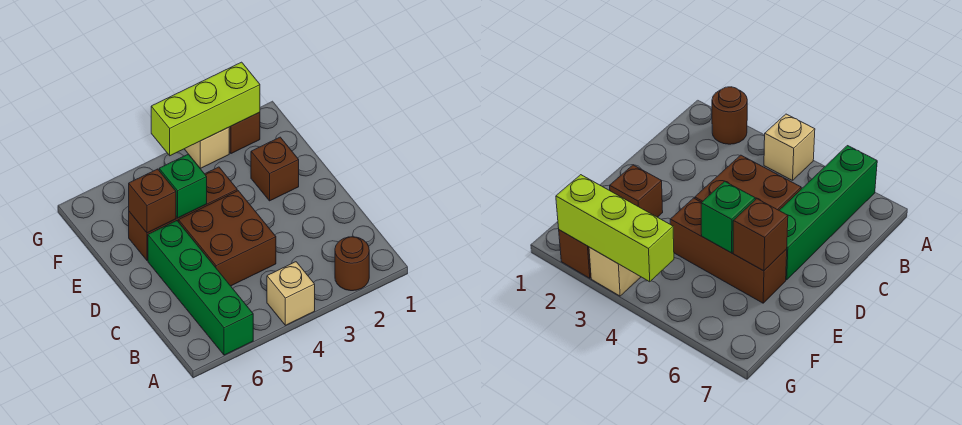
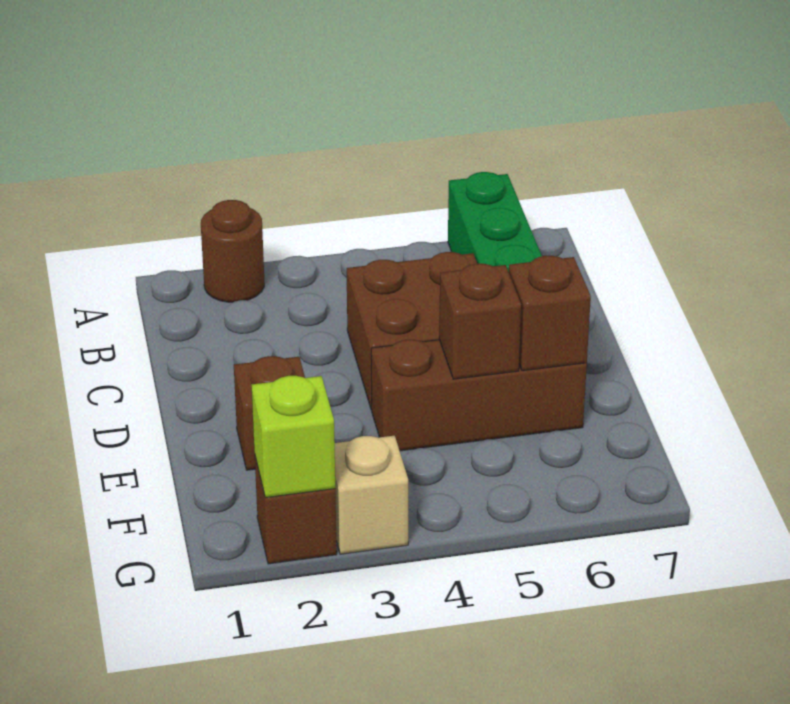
tan 1x1 brick [267,262,315,325] -> none
green 1x1 brick [159,154,207,218] -> brown 1x1 brick [439,264,521,379]
lime 1x3 brick [151,62,260,156] -> lime 1x1 brick [251,376,335,498]

